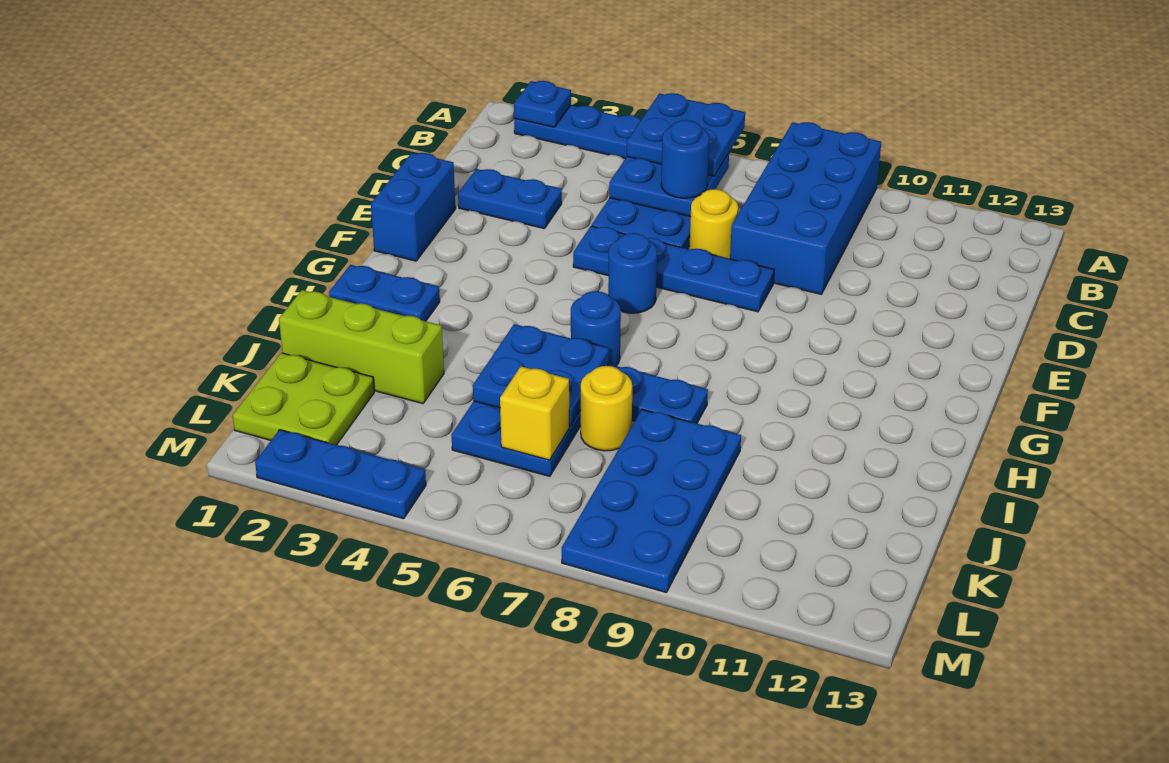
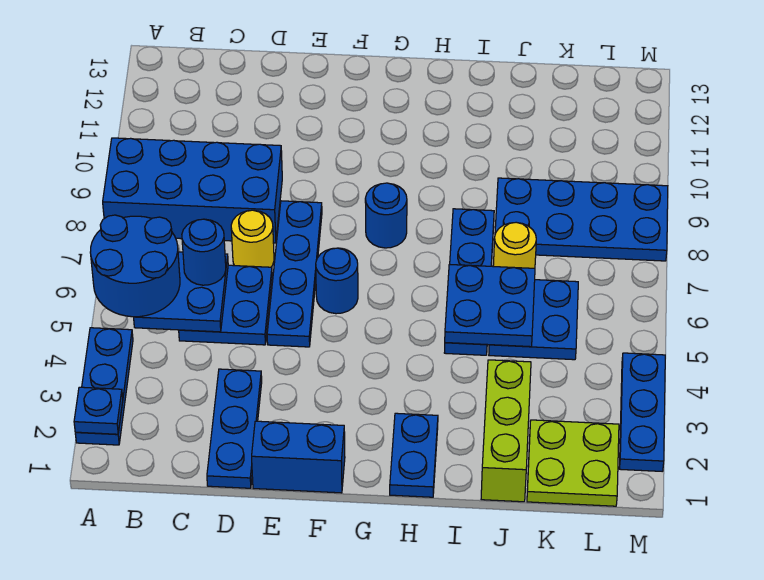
blue 2x2 plate [627,93,745,176] -> blue 2x2 round brick [90,215,180,317]
blue 1x2 plate [458,169,562,229] -> blue 1x3 plate [207,369,262,488]
blue 1x1 round brick [571,291,621,366] -> blue 1x1 round brick moved to [365,183,407,248]
yellow 1x1 brick [500,366,569,460] -> none

